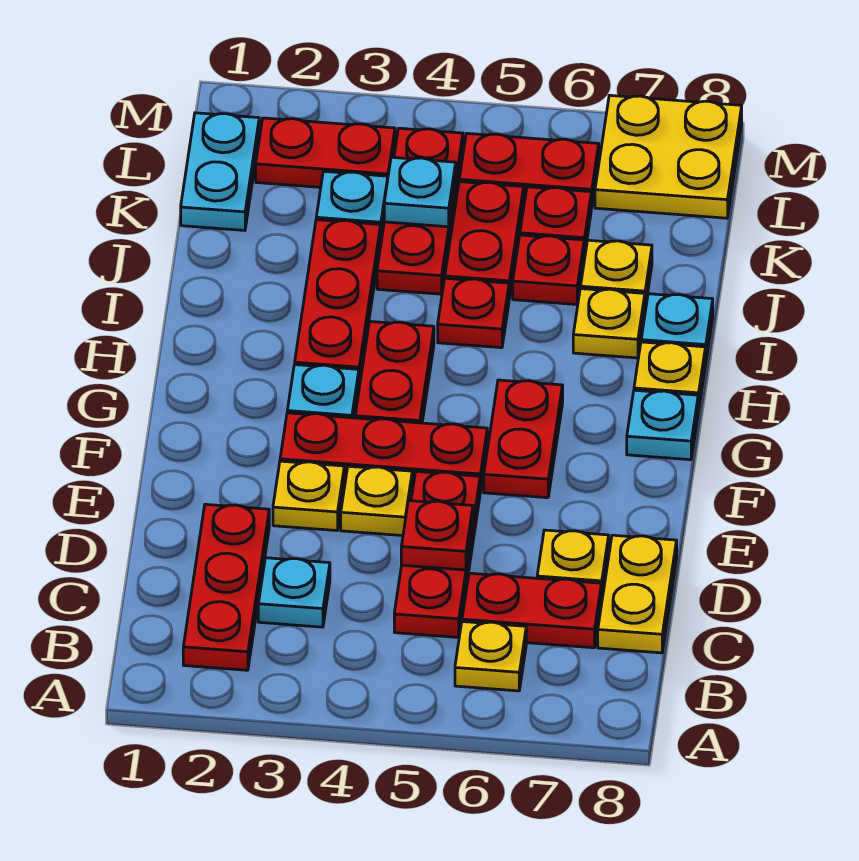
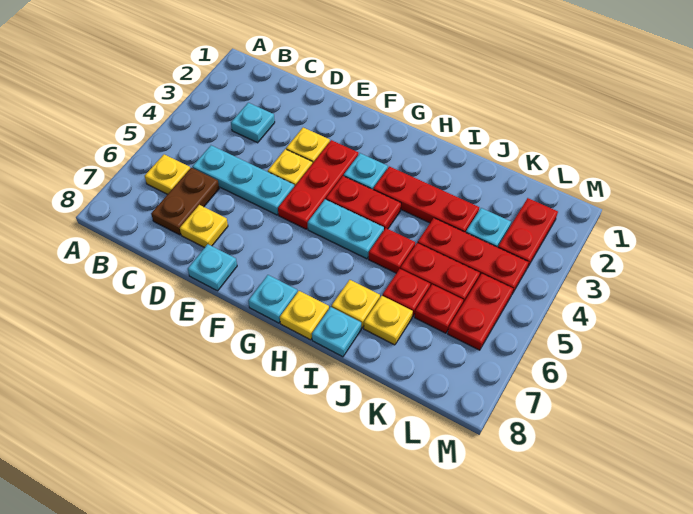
red 1x3 plate [183,504,269,670] -> none
red 1x3 plate [394,472,480,637] -> cyan 1x3 plate [192,145,294,215]
red 1x2 plate [462,573,601,648] -> brown 1x2 plate [151,168,219,235]
yellow 1x2 plate [598,535,677,653] -> none
red 1x1 plate [401,501,473,570] -> none
red 1x2 plate [484,380,563,498] -> none
cyan 1x2 plate [181,113,259,230] -> cyan 1x2 plate moved to [308,199,384,259]
cyan 1x1 plate [384,157,456,227] -> cyan 1x1 plate moved to [188,244,237,291]
yellow 2x2 plate [595,95,742,218] -> none

